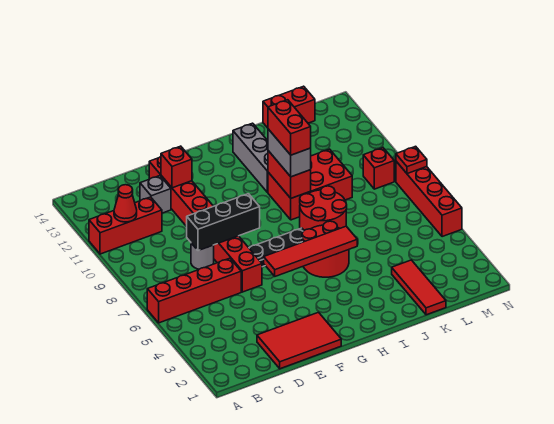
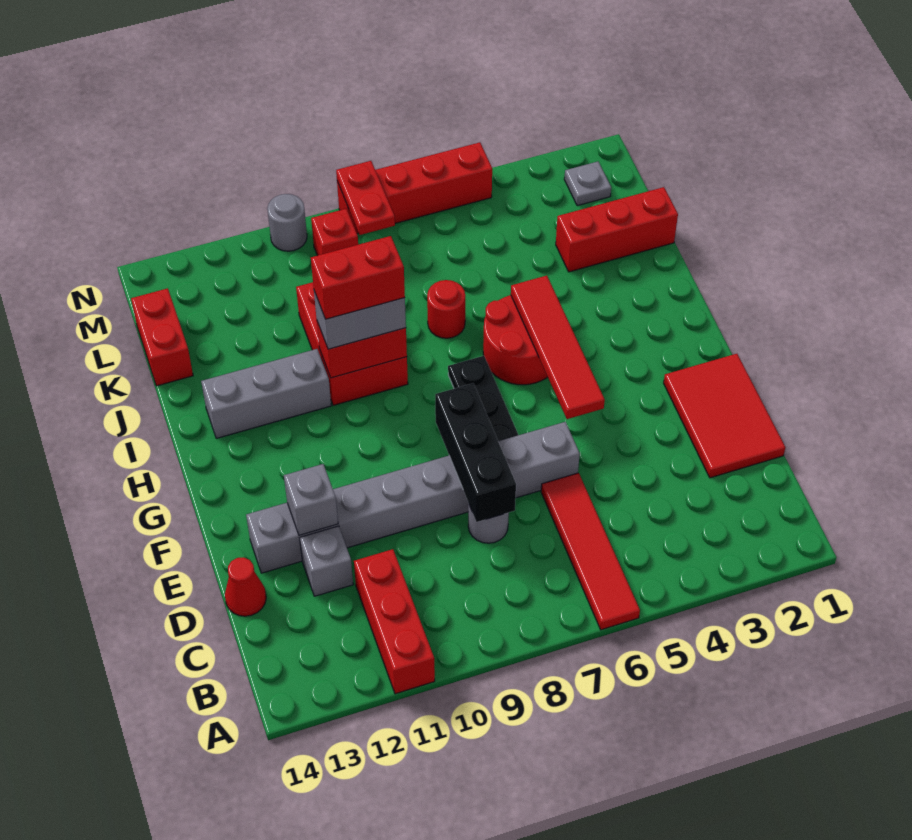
red 1x4 brick [147,258,241,323] -> red 1x4 tile [541,473,640,630]
red 1x1 cone [114,185,137,222] -> red 1x1 cone moved to [225,557,266,616]
red 1x8 brick [149,157,262,292] -> grey 1x8 brick [246,422,580,573]
red 1x1 brick [161,146,192,188] -> grey 1x1 brick [284,464,338,535]
red 2x2 round brick [300,186,347,230] -> red 1x1 round brick [427,280,465,338]
red 1x3 tile [392,260,446,315] -> red 1x3 brick [556,187,678,272]
none -> grey 1x1 plate [564,162,611,206]
red 1x1 plate [396,146,427,174] -> red 1x2 plate [336,161,395,235]
none -> grey 1x1 round brick [267,194,307,251]

